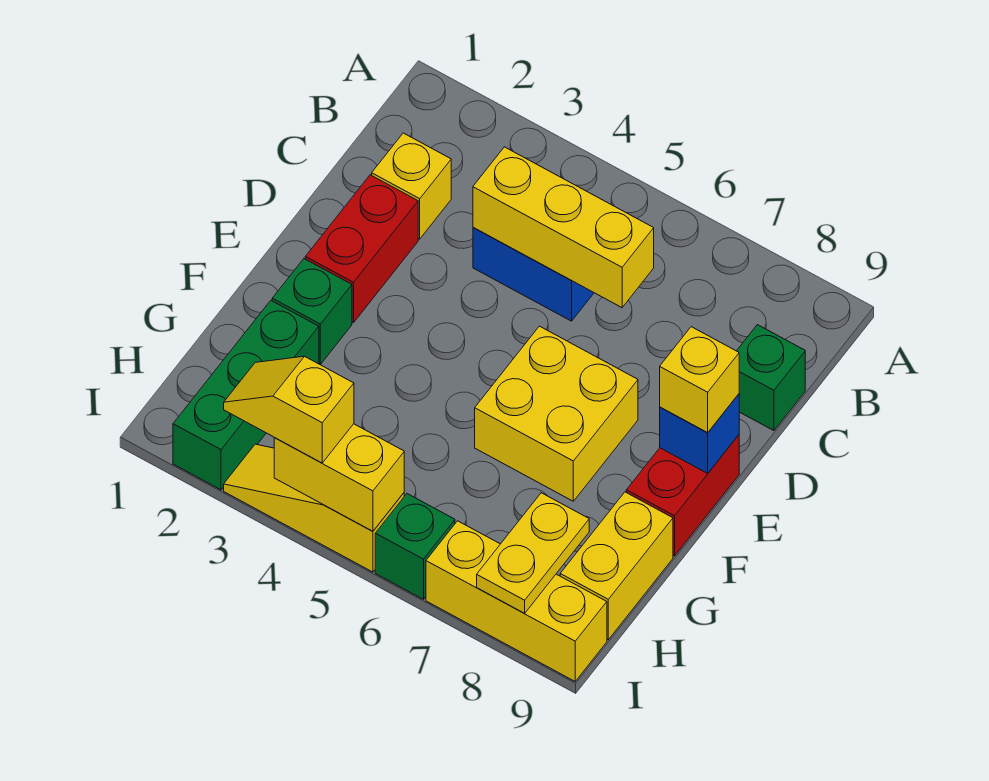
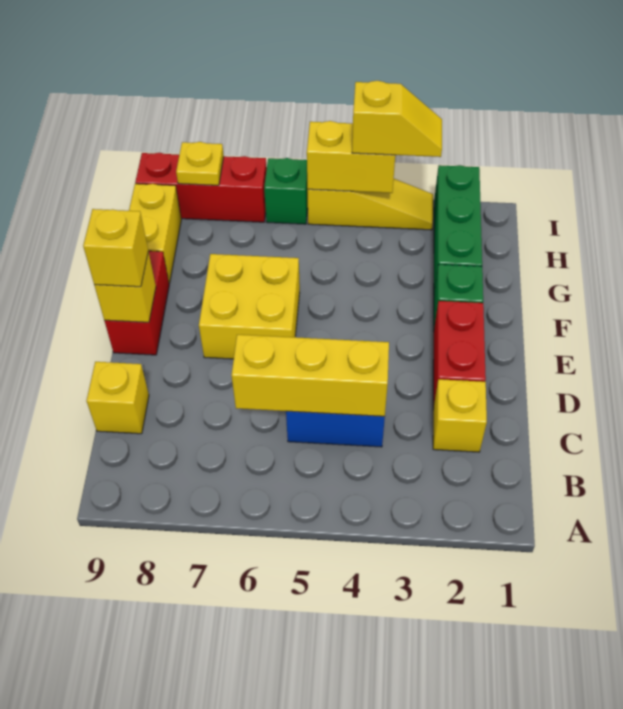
green 1x1 brick [737,325,805,431] -> yellow 1x1 brick [86,362,149,434]
blue 1x1 brick [660,394,739,473] -> yellow 1x1 brick [94,251,156,322]
yellow 1x2 plate [477,493,589,613] -> yellow 1x1 plate [176,142,224,185]
yellow 1x3 brick [426,521,607,681] -> red 1x3 brick [135,153,267,222]

